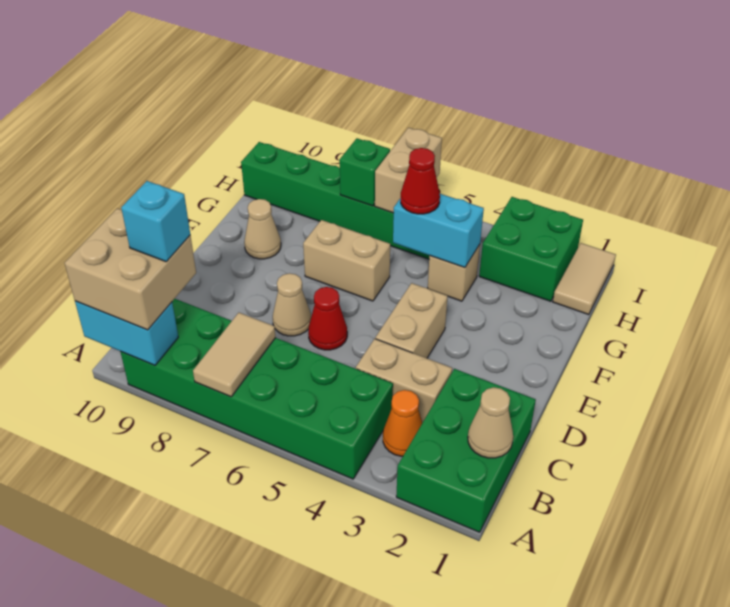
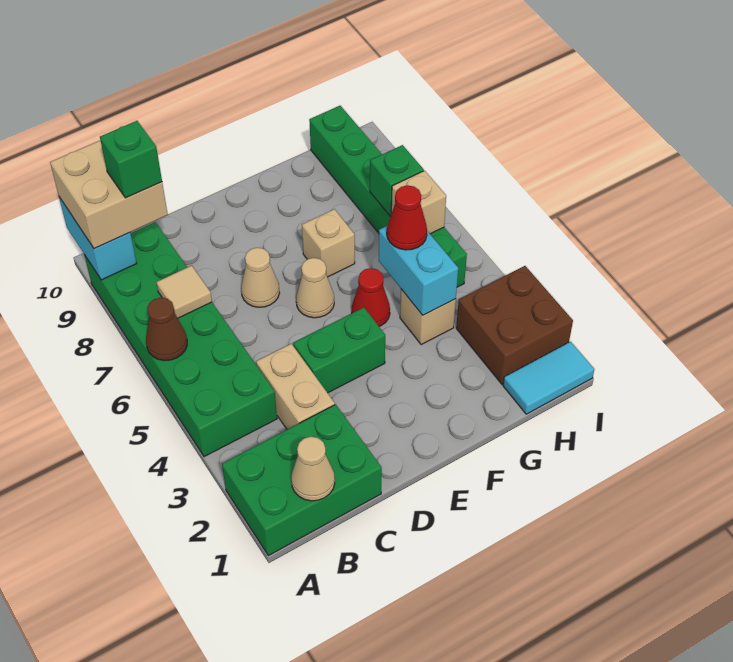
none -> brown 1x1 cone [146,298,187,361]
tan 1x2 tile [193,313,276,397] -> tan 1x1 tile [156,266,212,318]
orange 1x1 cone [383,390,422,456] -> none
cyan 1x1 brick [121,181,190,262] -> green 1x1 brick [100,121,162,198]
tan 1x2 brick [375,283,448,358] -> green 1x2 brick [293,308,385,393]
red 1x1 cone [308,287,347,350] -> red 1x1 cone moved to [352,268,390,326]
tan 1x2 brick [303,220,390,301] -> tan 1x1 brick [302,209,355,277]
tan 1x1 cone [244,199,281,259] -> tan 1x1 cone moved to [296,258,334,318]
tan 1x2 tile [553,243,616,315] -> cyan 1x2 tile [503,342,594,414]
green 2x2 brick [479,197,583,301] -> brown 2x2 brick [456,266,573,384]
tan 1x2 brick [375,128,442,213] -> tan 1x1 brick [391,171,446,234]

